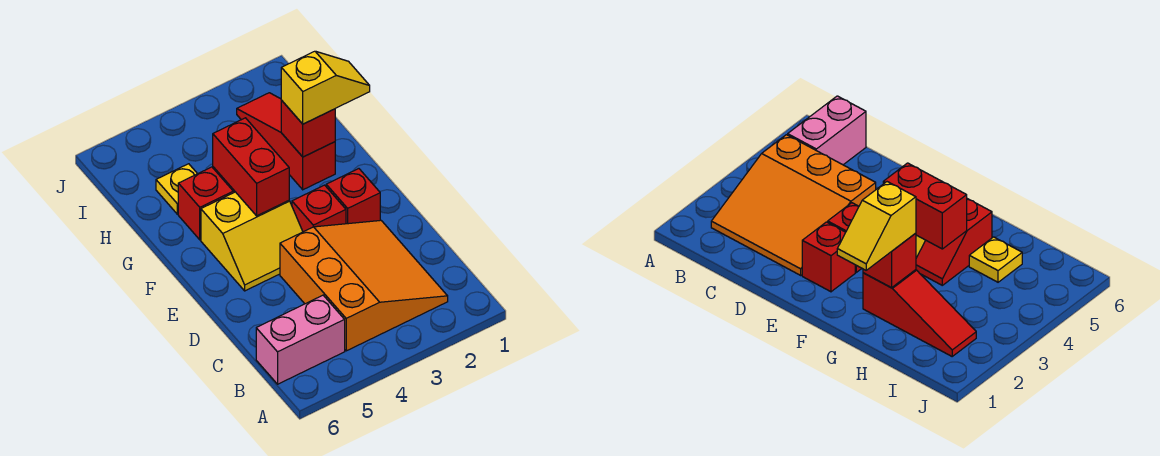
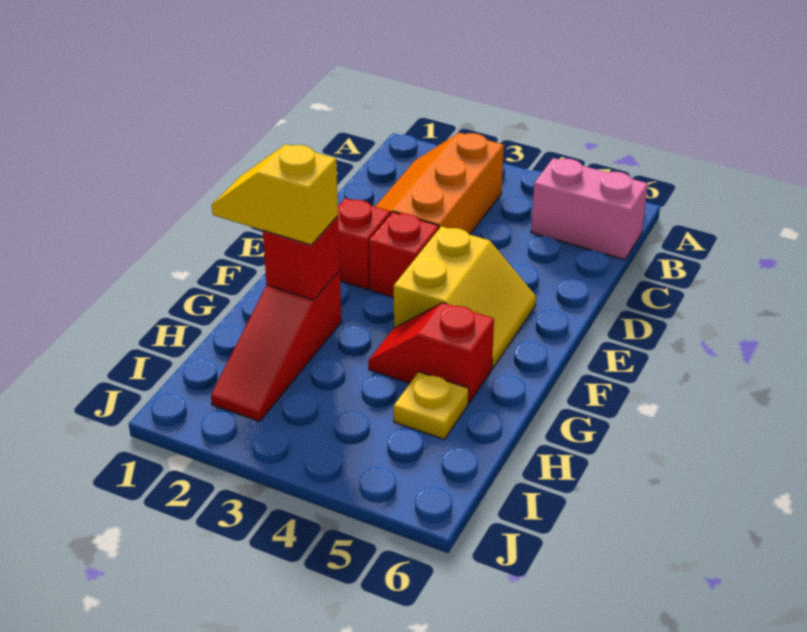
orange 3x3 slope [280,220,448,351] -> orange 2x3 slope [375,133,504,235]
yellow 2x2 slope [201,192,303,291] -> yellow 2x2 slope turned to [394,226,536,369]
red 1x2 brick [213,118,289,216] -> none

